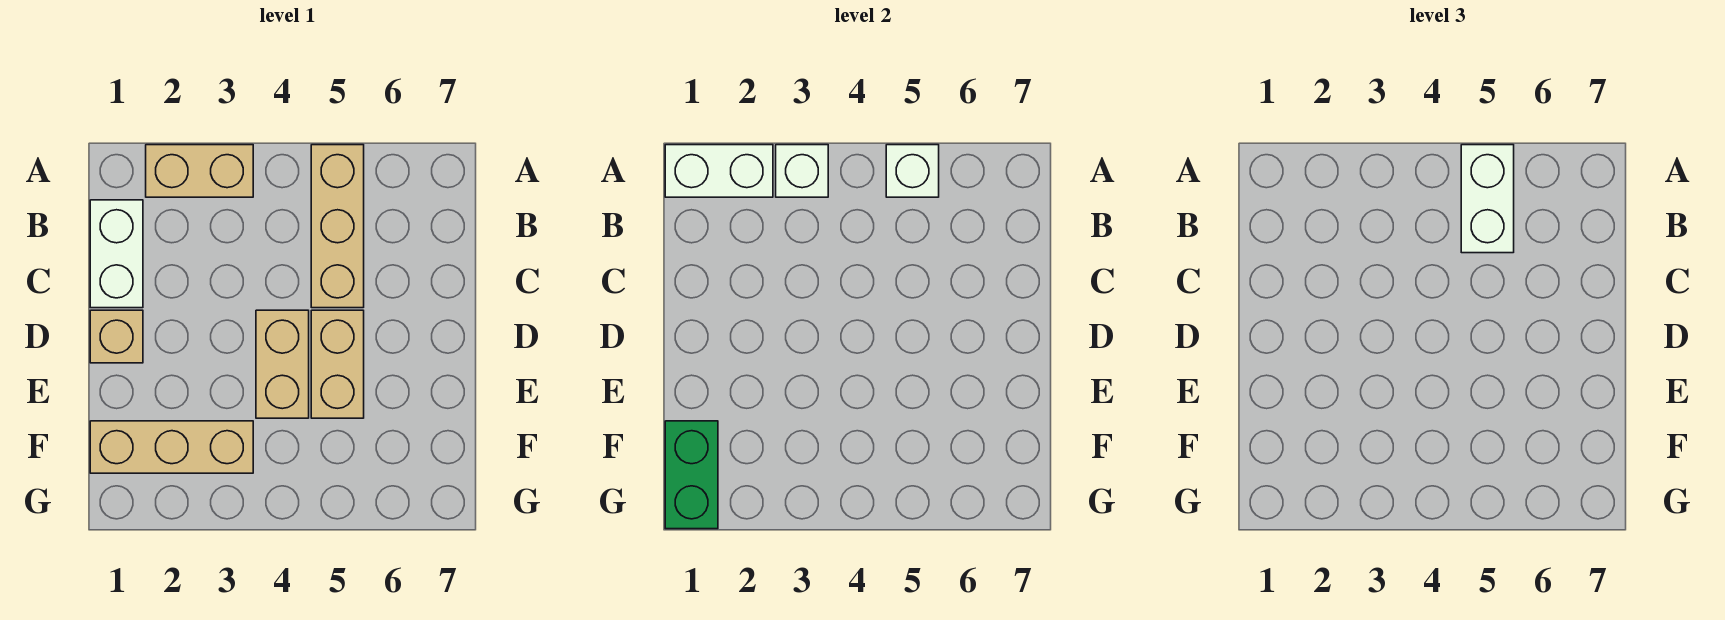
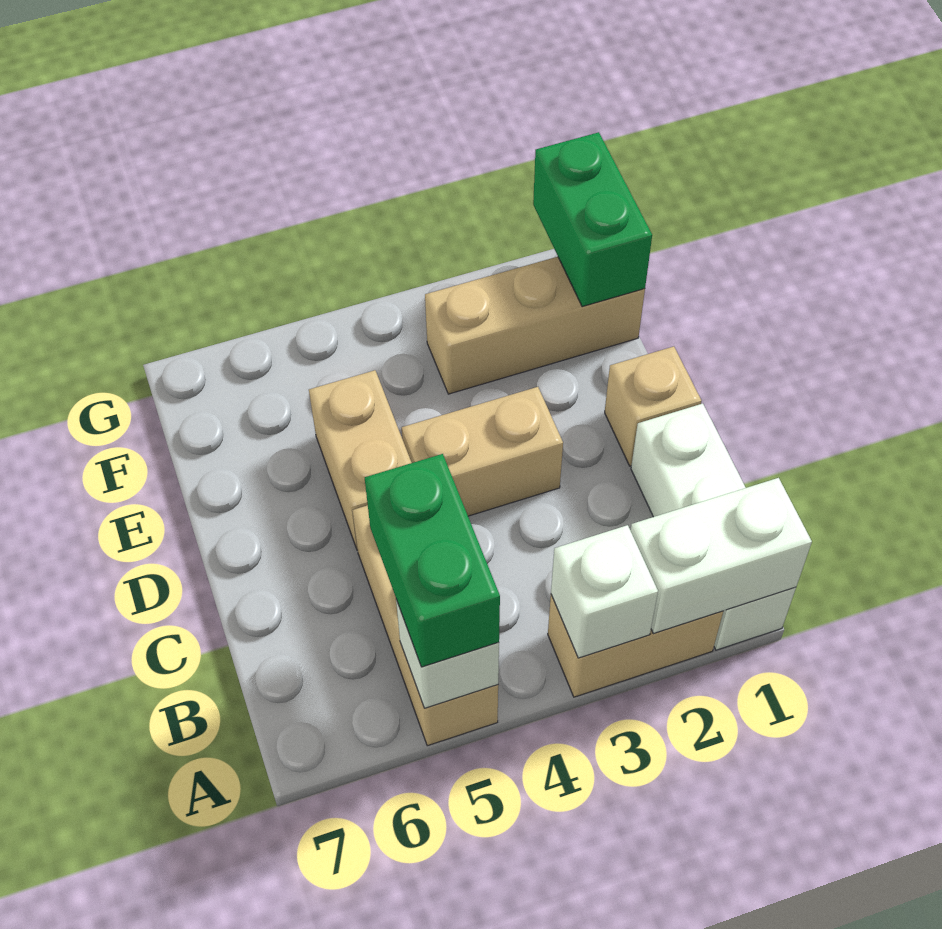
white 1x2 brick [1461,145,1514,253] -> green 1x2 brick [365,454,500,667]
white 1x2 brick [90,200,143,308] -> white 1x3 brick [631,404,796,650]
tan 1x2 brick [256,310,309,418] -> tan 1x2 brick turned to [402,387,563,516]

